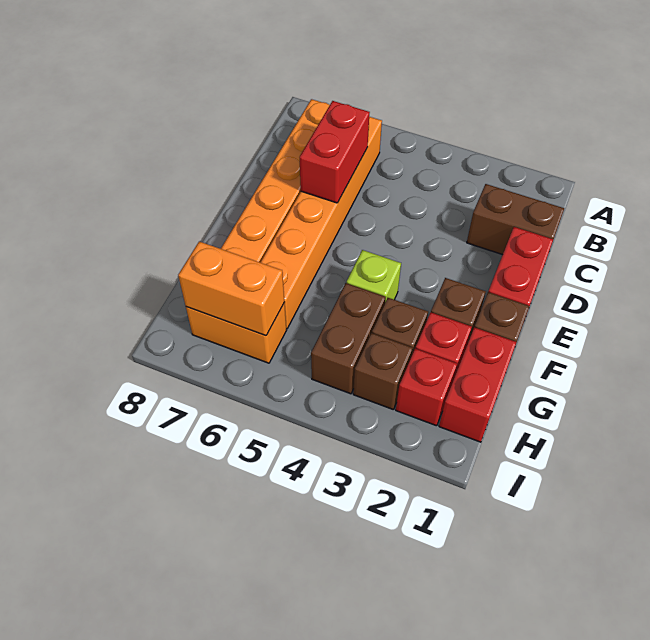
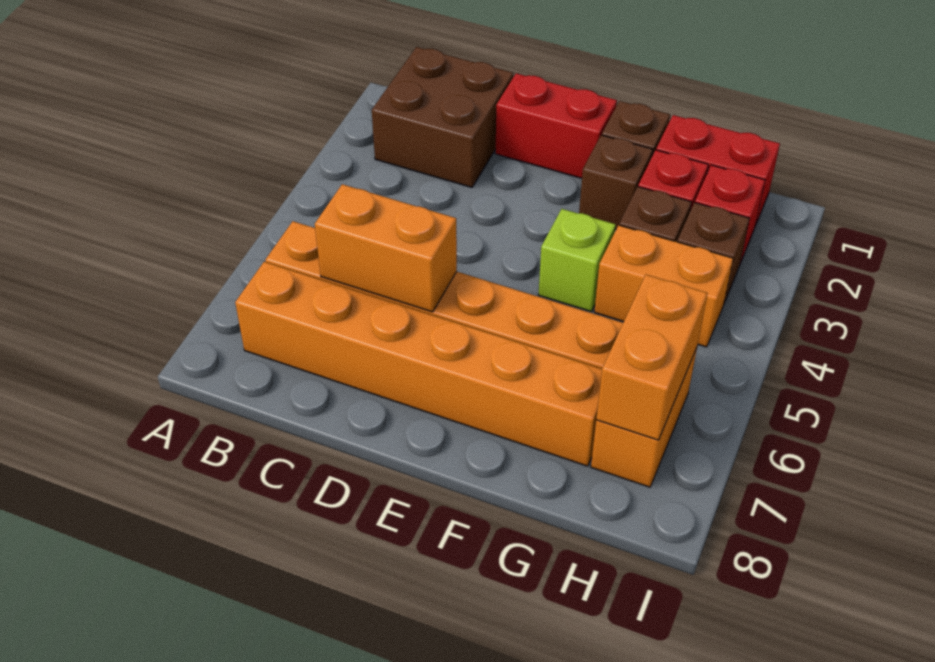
brown 1x2 brick [467,184,564,255] -> brown 2x2 brick [372,47,513,187]
red 1x2 brick [300,101,370,203] -> orange 1x2 brick [315,184,457,312]
brown 1x2 brick [311,283,386,394] -> orange 1x2 brick [594,225,733,347]

